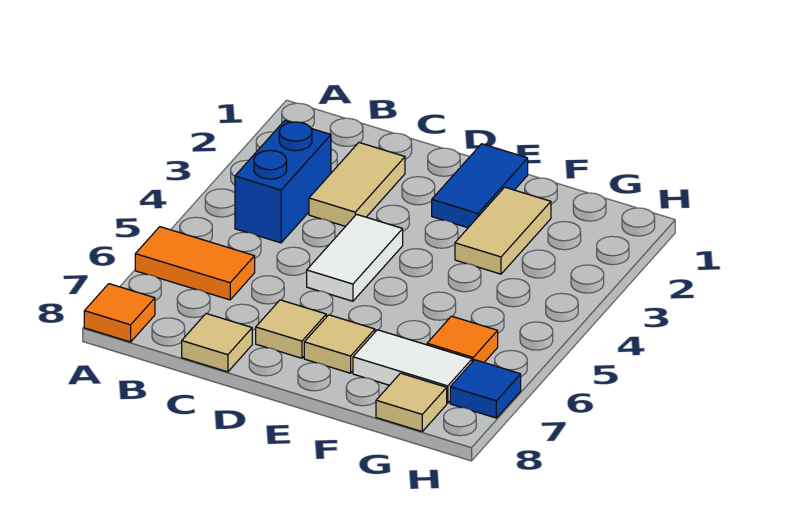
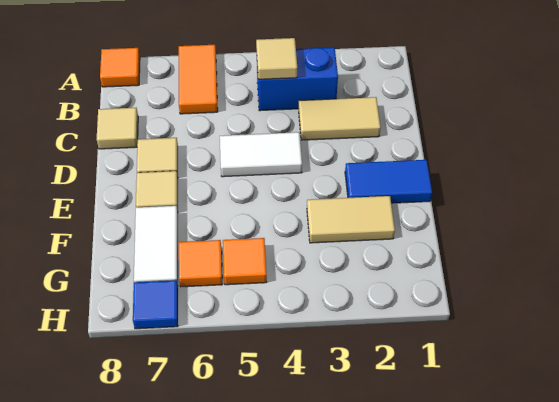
none -> orange 1x1 tile [223,238,267,285]
tan 1x1 tile [376,373,447,431] -> tan 1x1 tile moved to [256,38,297,79]

